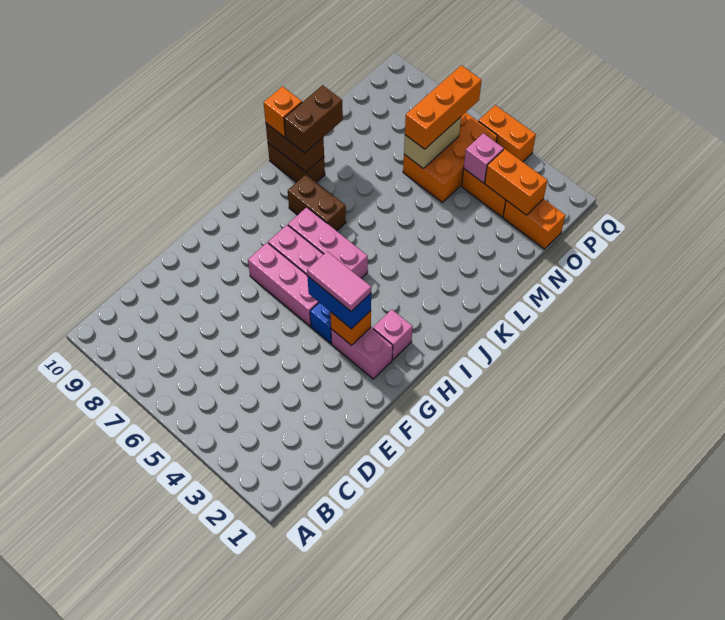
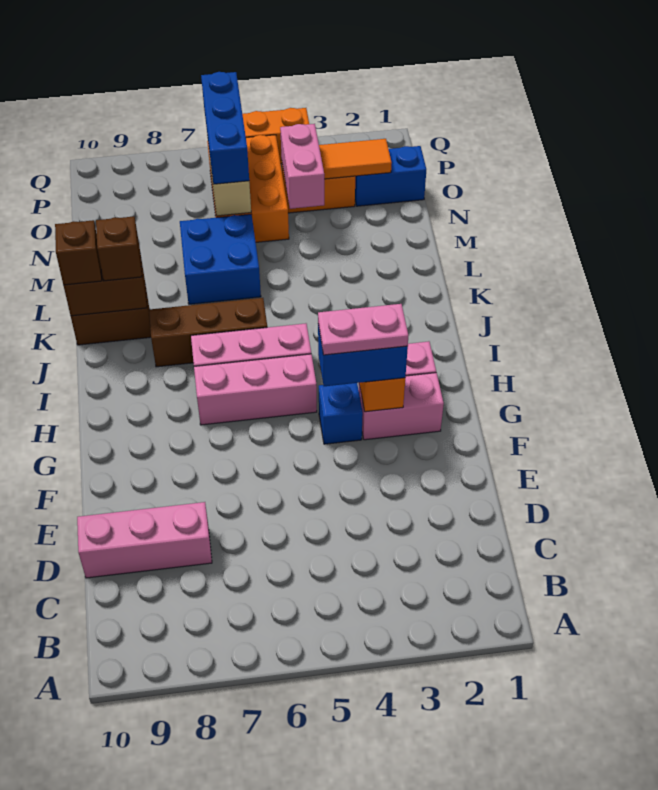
pink 1x2 tile [307,251,371,311] -> pink 1x2 plate [318,304,408,355]
pink 1x3 brick [248,243,319,326] -> pink 1x3 brick moved to [77,502,212,578]
brown 1x2 brick [288,174,346,231] -> brown 1x3 brick [149,298,267,367]
brown 1x2 brick [284,85,343,153] -> brown 1x1 brick [96,216,142,281]
orange 1x1 brick [263,86,302,137] -> brown 1x1 brick [55,220,102,285]
none -> blue 2x2 brick [180,214,261,304]
orange 1x3 brick [405,65,482,149] -> blue 1x3 brick [201,72,249,184]
orange 1x2 brick [503,199,565,249] -> blue 1x2 brick [355,146,426,206]
orange 1x2 brick [485,149,547,215] -> orange 1x2 tile [319,139,392,179]
pink 1x1 brick [464,133,504,183] -> pink 1x2 brick [280,124,324,209]

